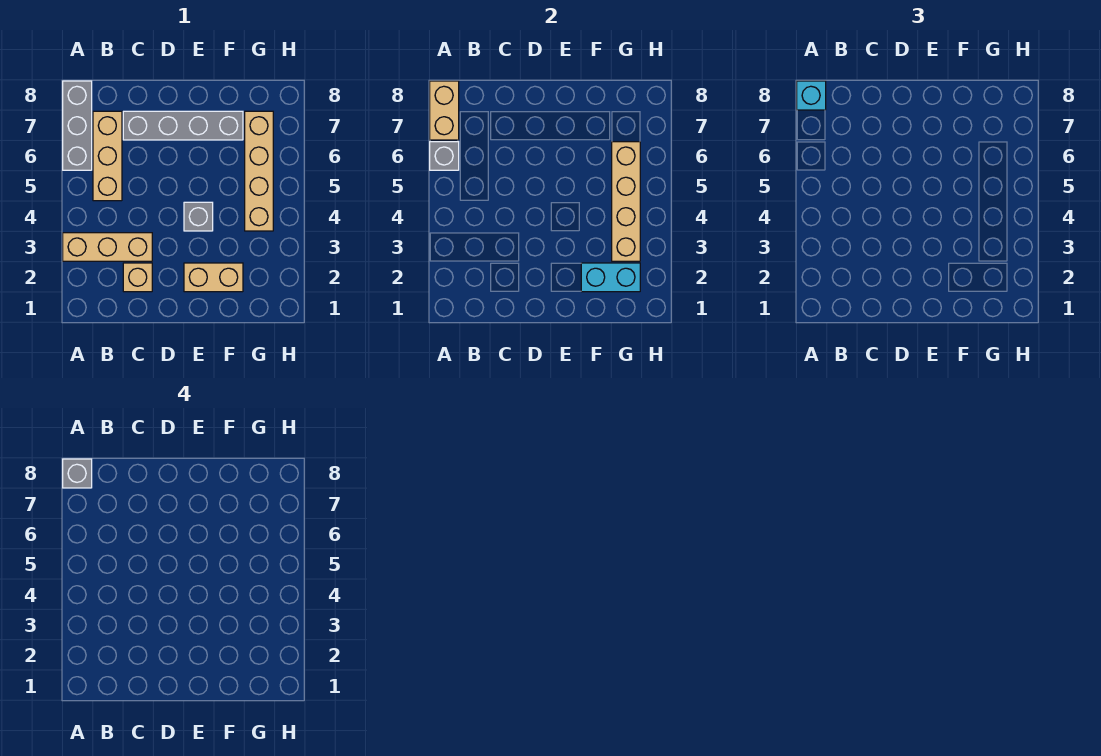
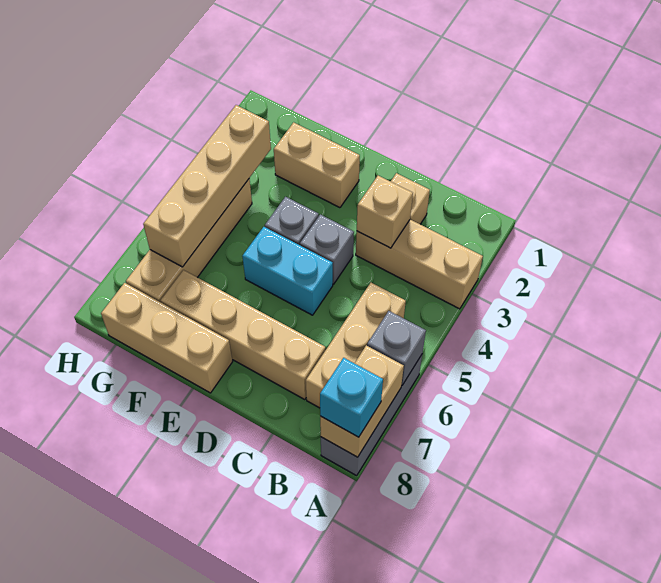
grey 1x1 brick [63,459,92,488] -> grey 1x1 brick moved to [300,214,354,284]
none -> tan 1x1 brick [357,176,413,248]
grey 1x4 brick [123,111,243,140] -> tan 1x4 brick [161,270,326,400]
none -> tan 1x3 brick [101,283,233,393]
cyan 1x2 brick [581,263,640,292] -> cyan 1x2 brick moved to [242,227,333,315]

